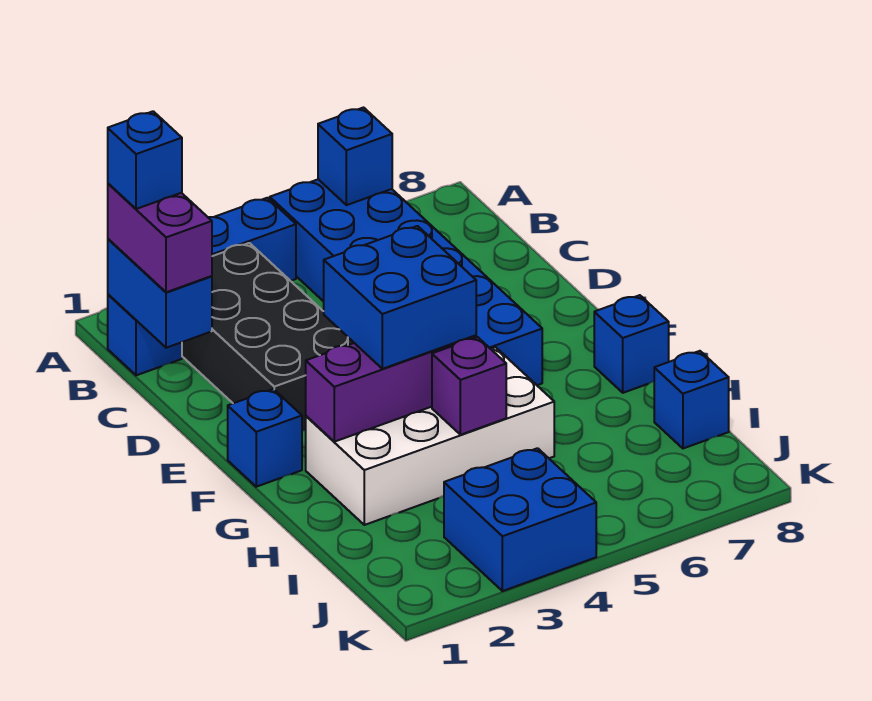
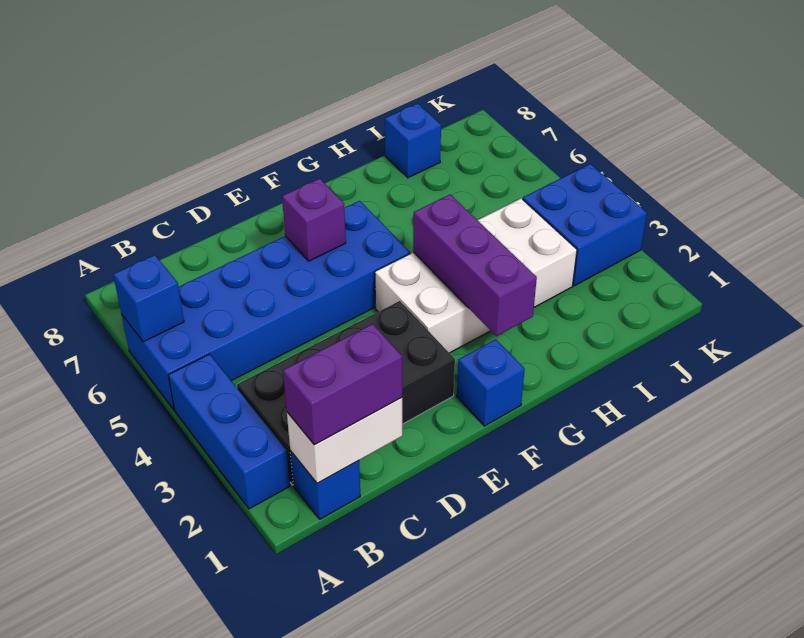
blue 1x2 brick [108,239,212,348] -> white 1x2 brick [287,397,402,483]
blue 1x1 brick [108,111,182,209] -> none
blue 2x2 brick [324,226,476,369] -> none
white 2x4 brick [306,347,554,525] -> white 2x4 brick turned to [375,198,577,353]
blue 1x1 brick [594,295,669,393] -> none
purple 1x1 brick [432,337,506,435] -> purple 1x1 brick moved to [282,178,346,261]

